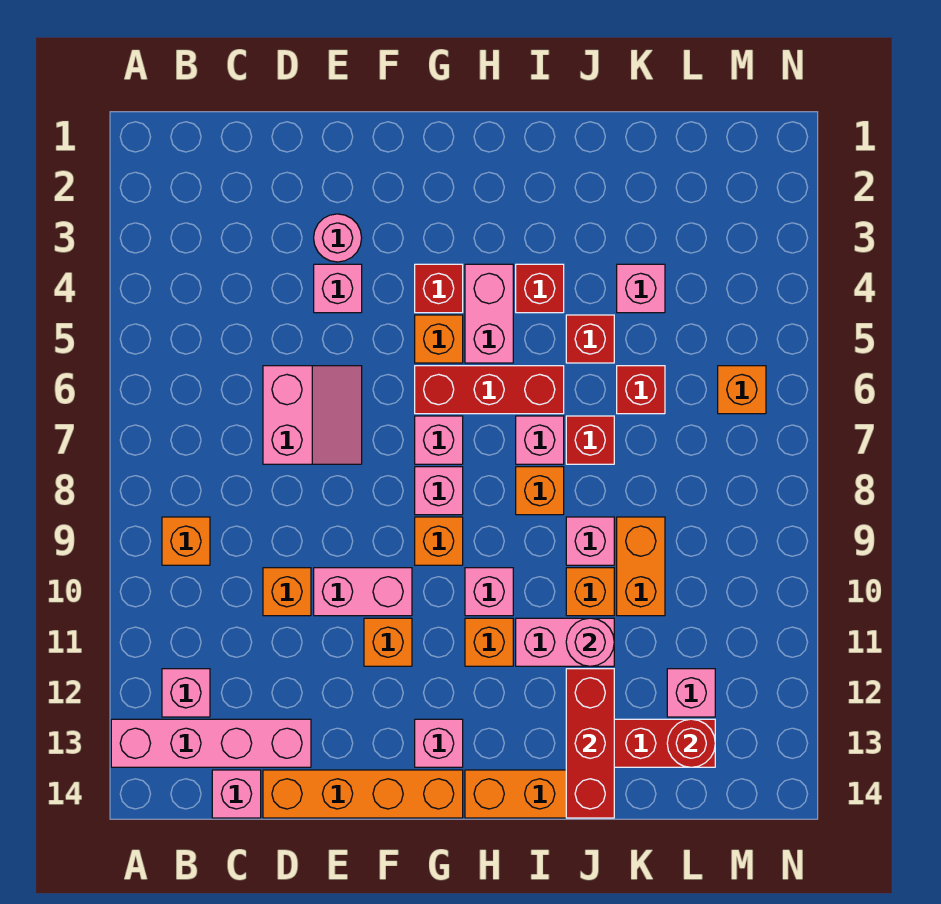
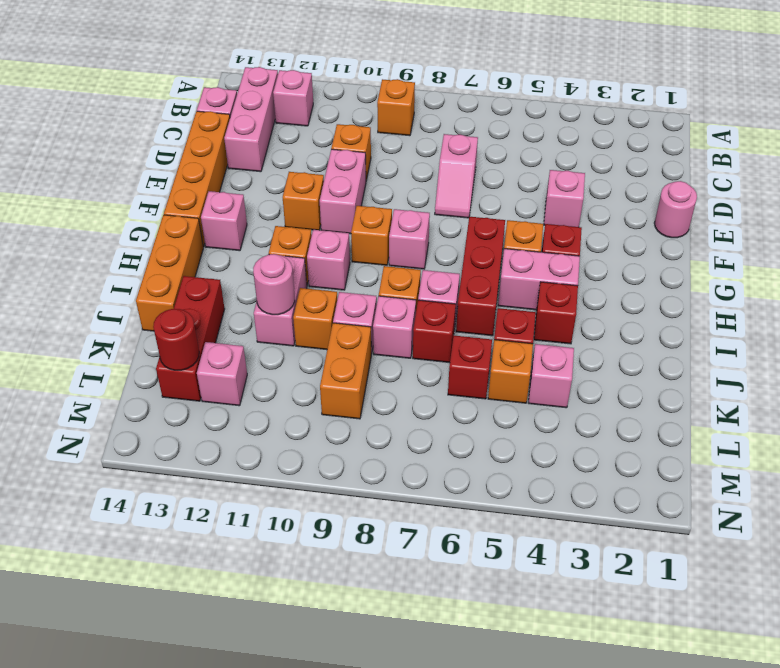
pink 1x4 brick [111,719,311,767] -> pink 1x3 brick [224,67,278,172]
pink 2x2 slope [263,366,362,464] -> pink 1x2 slope [435,134,478,218]
pink 1x1 round brick [314,214,362,262] -> pink 1x1 round brick moved to [654,181,697,238]
pink 1x1 brick [415,416,463,464] -> pink 1x1 brick moved to [373,296,416,358]
red 1x3 brick [566,669,614,818] -> none
orange 1x2 brick [617,517,665,616] -> orange 1x2 brick turned to [320,323,371,419]
orange 1x1 brick [718,366,766,414] -> orange 1x1 brick moved to [488,340,533,403]

